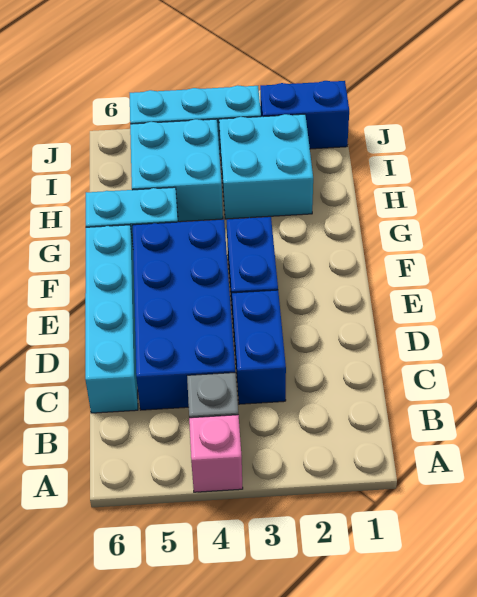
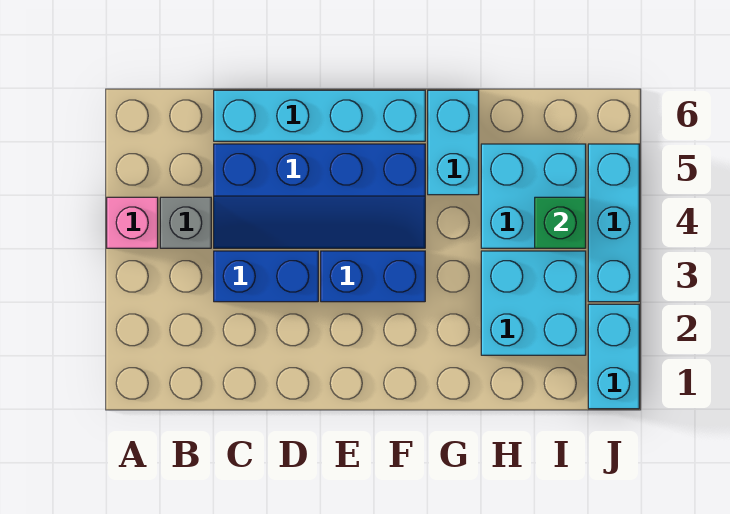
blue 2x4 brick [133,219,235,410] -> blue 2x4 slope [214,144,425,248]
none -> green 1x1 brick [535,197,586,248]
blue 1x2 brick [260,81,349,149] -> cyan 1x2 brick [588,304,639,409]

